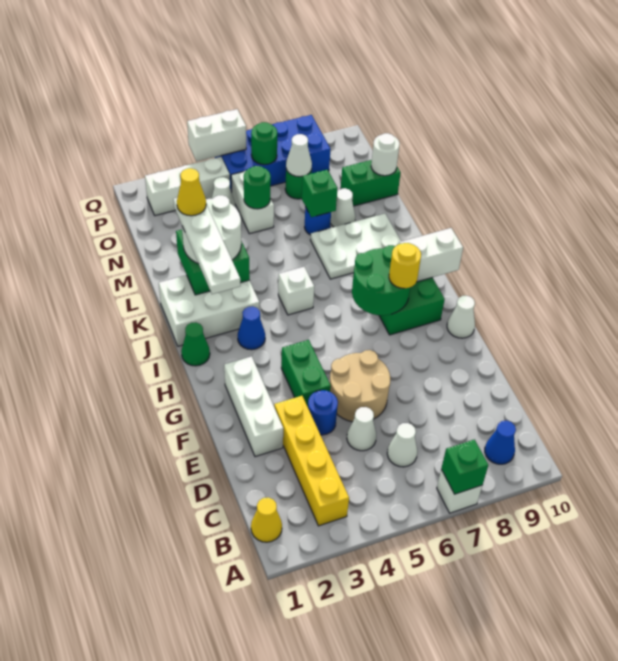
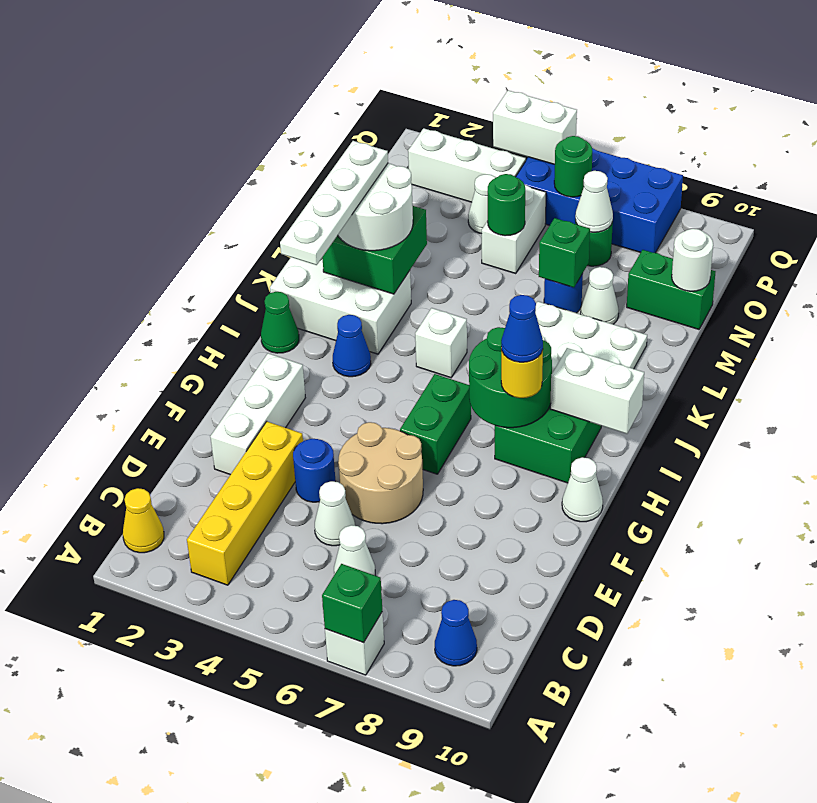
green 1x2 brick [281,340,331,407] -> green 1x2 brick moved to [400,374,471,474]
none -> blue 1x1 cone [501,295,543,362]
yellow 1x1 cone [177,168,206,216] -> none

